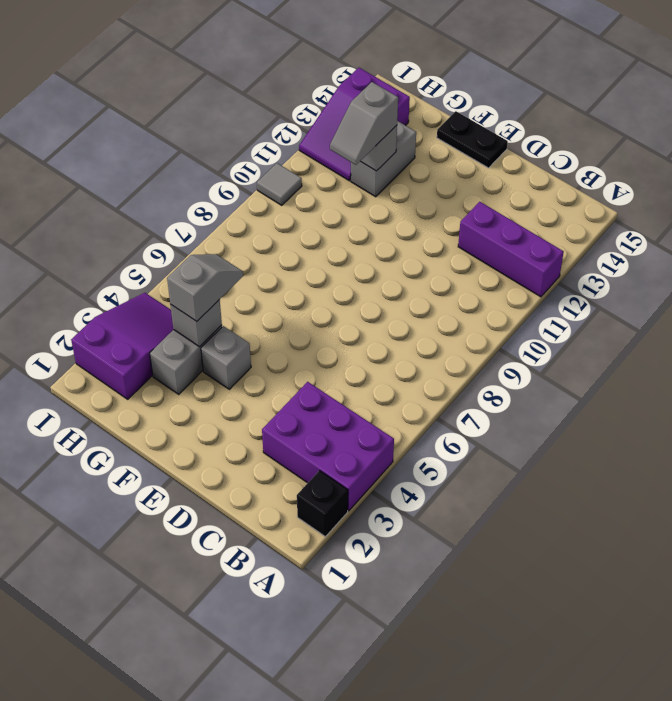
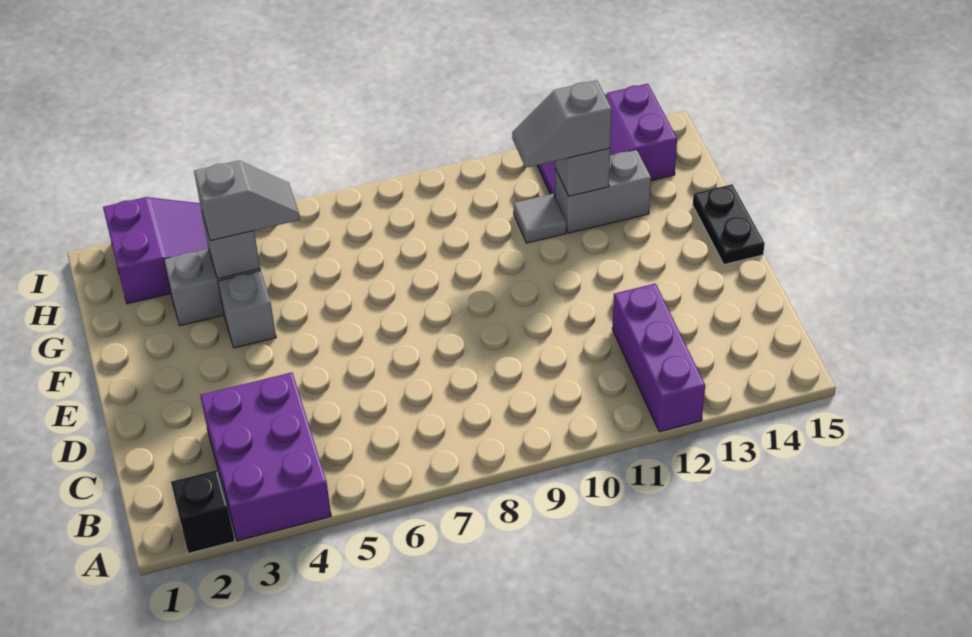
grey 1x1 tile [257,163,302,205] -> grey 1x1 tile moved to [514,194,566,243]

